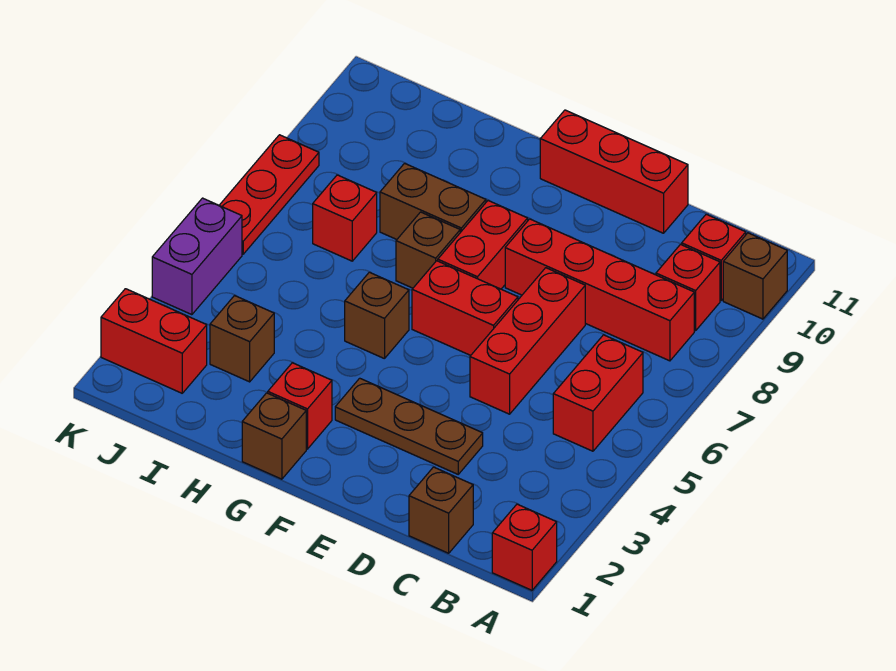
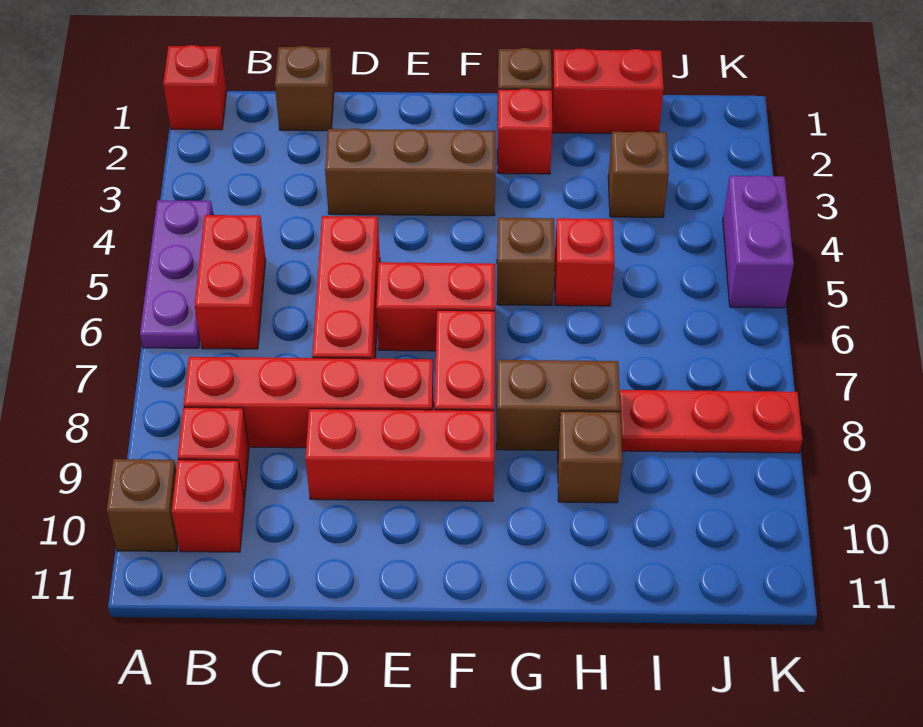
none -> purple 1x3 plate [140,200,213,348]
brown 1x3 plate [335,378,483,474] -> brown 1x3 brick [325,129,496,216]
red 1x3 brick [540,110,688,233] -> red 1x3 brick moved to [305,409,494,501]
brown 1x1 brick [396,212,460,288] -> brown 1x1 brick moved to [558,411,622,503]
red 1x1 brick [313,175,377,261] -> red 1x1 brick moved to [554,218,614,306]
red 1x2 brick [101,289,207,393] -> red 1x2 brick moved to [552,48,664,133]
red 1x3 plate [219,135,319,254] -> red 1x3 plate turned to [620,390,803,453]

